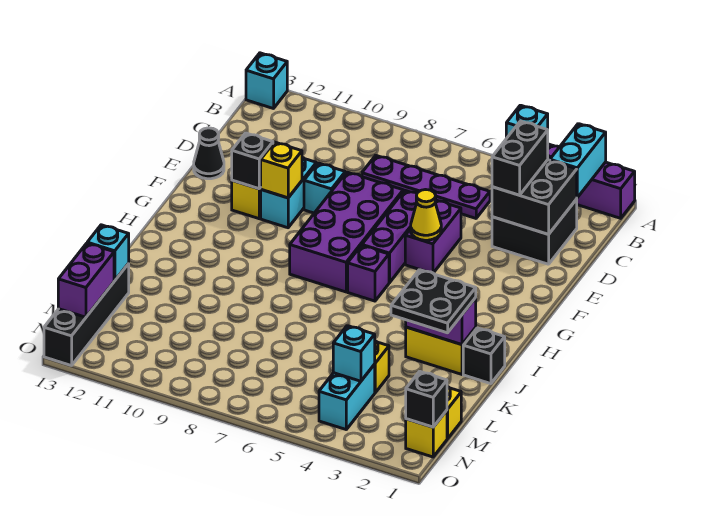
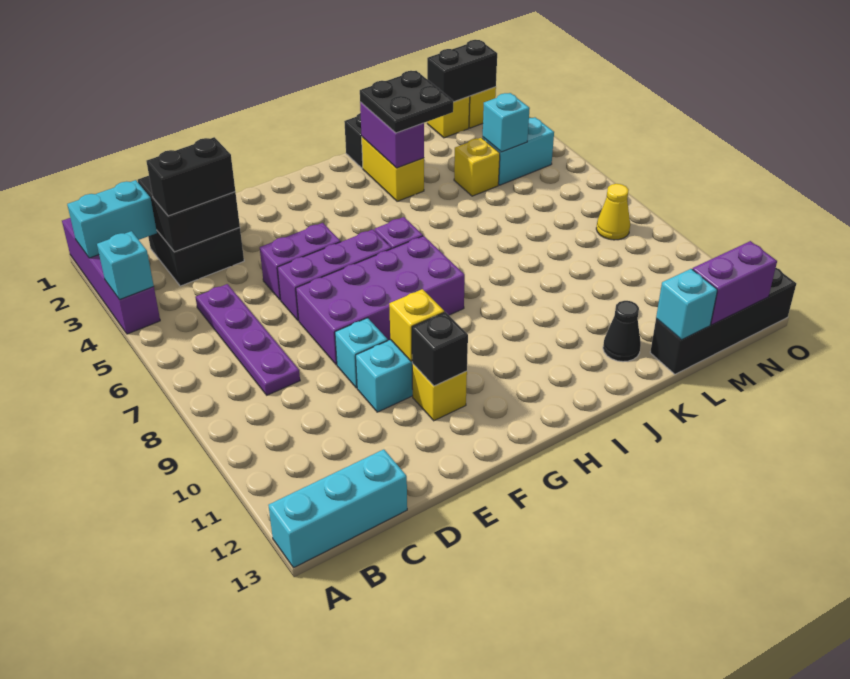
cyan 1x1 brick [246,53,287,109] -> cyan 1x3 brick [268,449,407,568]
black 1x1 cone [194,128,224,179] -> black 1x1 cone moved to [603,301,641,362]
yellow 1x1 cone [411,190,441,240] -> yellow 1x1 cone moved to [596,184,630,240]
black 1x1 brick [406,371,447,427] -> black 1x2 brick [427,40,497,102]

